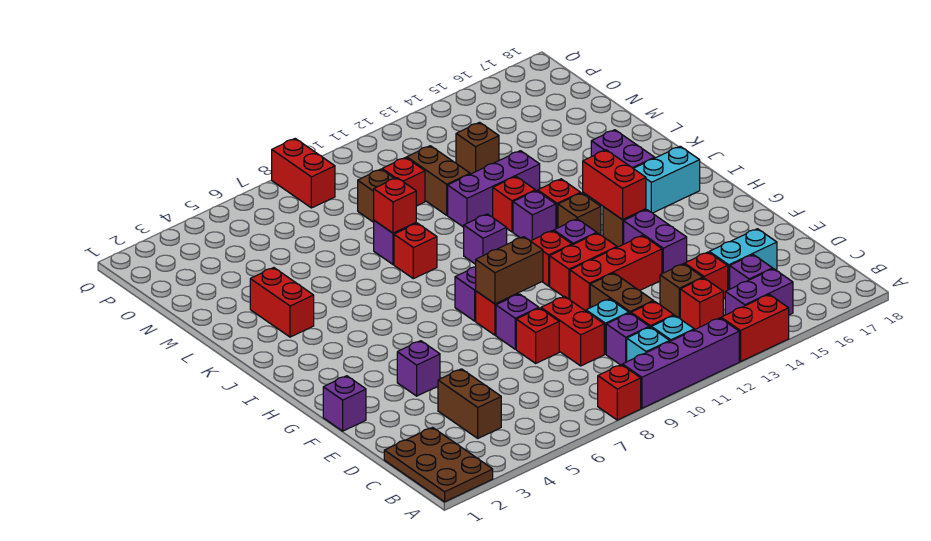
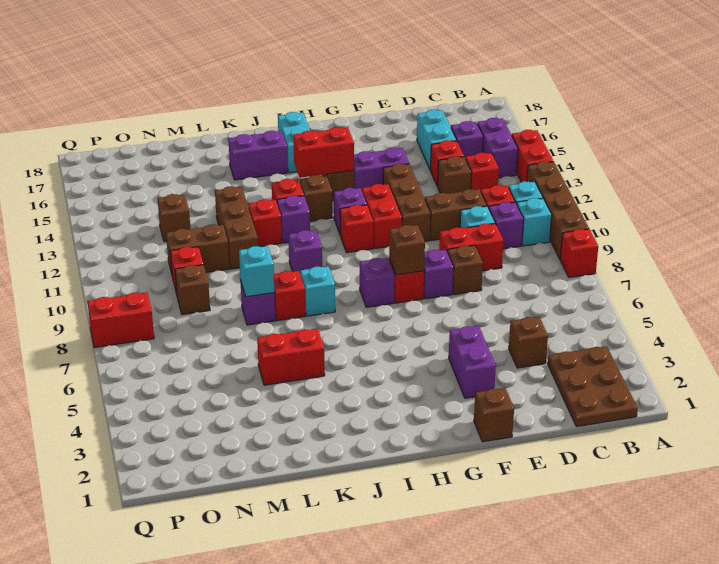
brown 2x3 plate [384,428,493,502] -> brown 2x3 plate turned to [548,346,638,427]
purple 1x4 brick [622,318,739,408] -> brown 1x4 brick [527,161,589,259]
brown 1x2 brick [438,369,501,438] -> brown 1x1 brick [509,317,548,368]
red 1x1 brick [516,308,559,363] -> brown 1x1 brick [447,245,483,294]
purple 1x1 brick [323,376,366,431] -> brown 1x1 brick [474,388,514,442]
purple 1x1 brick [397,341,440,396] -> purple 1x2 brick [449,326,496,398]
red 1x3 brick [570,235,662,311] -> brown 1x3 brick [383,164,431,241]
brown 1x2 brick [476,237,543,304] -> brown 1x1 brick [389,225,425,275]
none -> cyan 1x1 brick [300,266,335,316]
red 1x2 brick [250,268,314,337] -> red 1x2 brick moved to [257,329,325,385]
red 1x1 brick [374,178,416,233] -> cyan 1x1 brick [239,246,275,297]
purple 1x3 brick [448,151,540,227] -> brown 1x3 brick [215,186,258,269]

